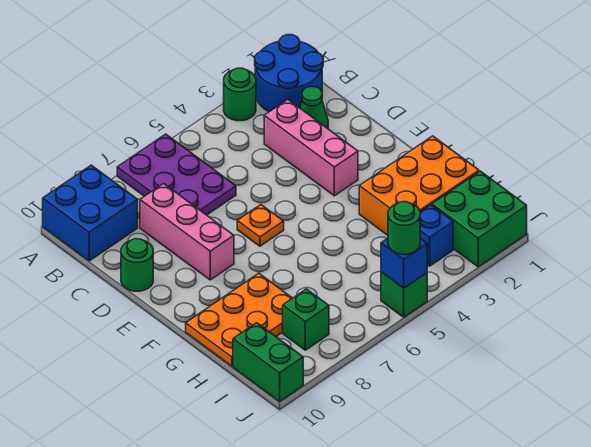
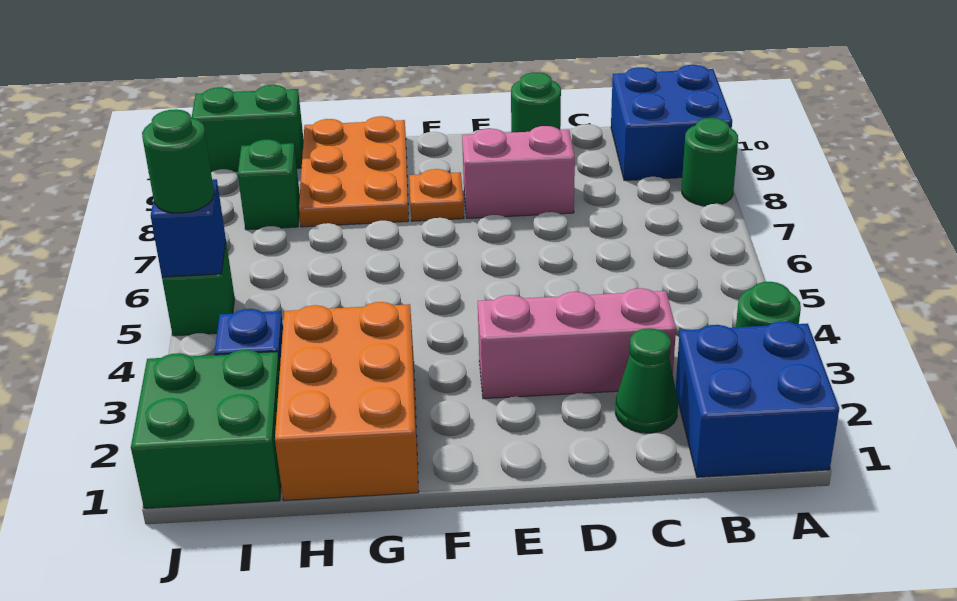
blue 2x2 round brick [255,35,323,112] -> blue 2x2 brick [676,321,839,477]
purple 2x3 plate [117,134,236,215] -> none
none -> green 1x1 round brick [682,118,738,206]
pink 1x3 brick [140,184,234,280] -> pink 1x2 brick [462,126,575,218]
orange 1x1 plate [237,205,284,246] -> orange 1x1 plate moved to [409,169,464,221]

